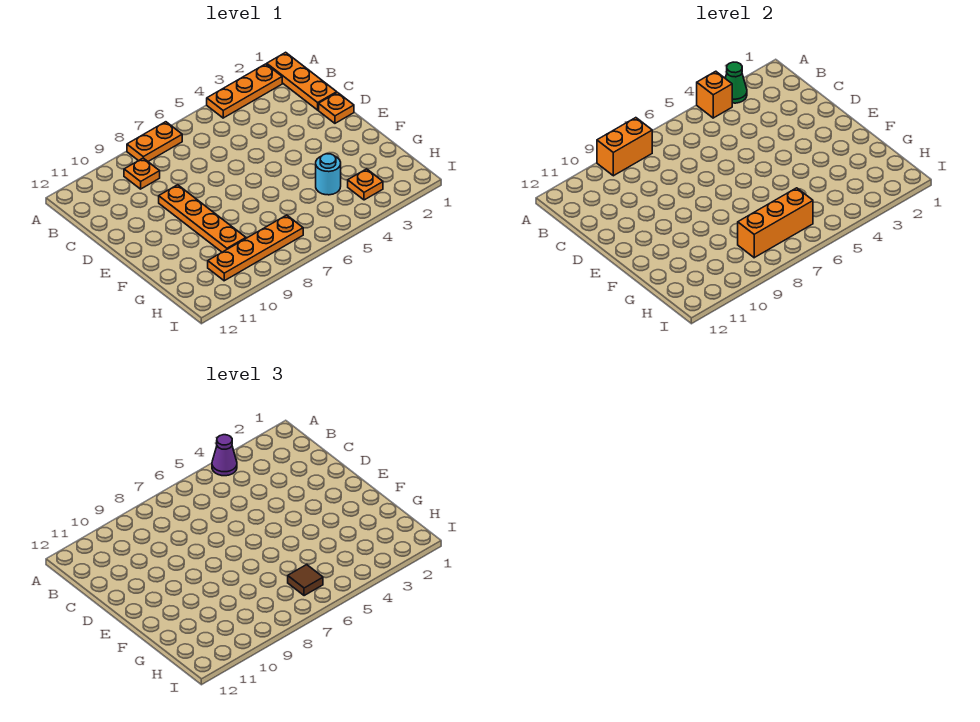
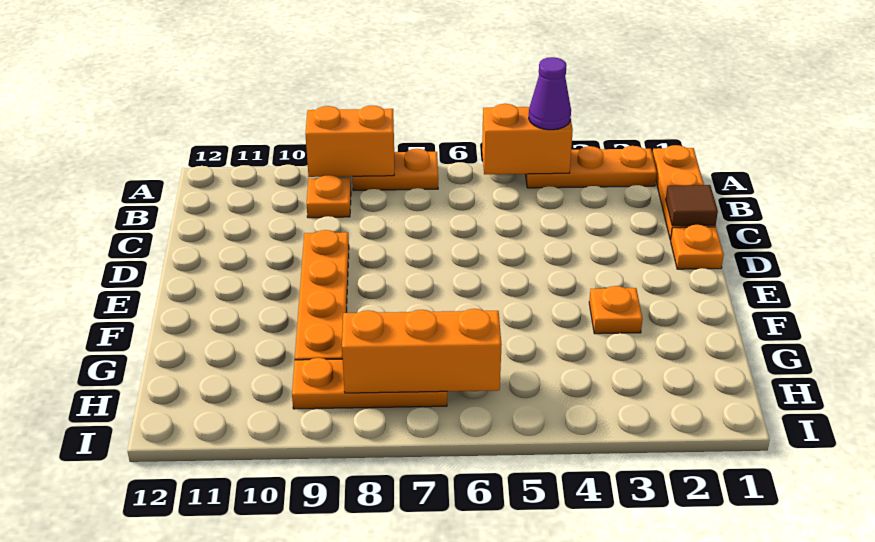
green 1x1 cone [725,62,747,103] -> none
orange 1x1 brick [697,71,732,118] -> orange 1x2 brick [482,104,573,174]
cyan 1x1 round brick [316,154,341,195] -> none
orange 1x1 plate [348,169,383,200] -> orange 1x1 plate moved to [589,286,643,334]
brown 1x1 tile [288,565,323,596] -> brown 1x1 tile moved to [666,185,718,226]
orange 1x4 plate [208,215,303,281] -> orange 1x3 plate [292,358,447,409]

